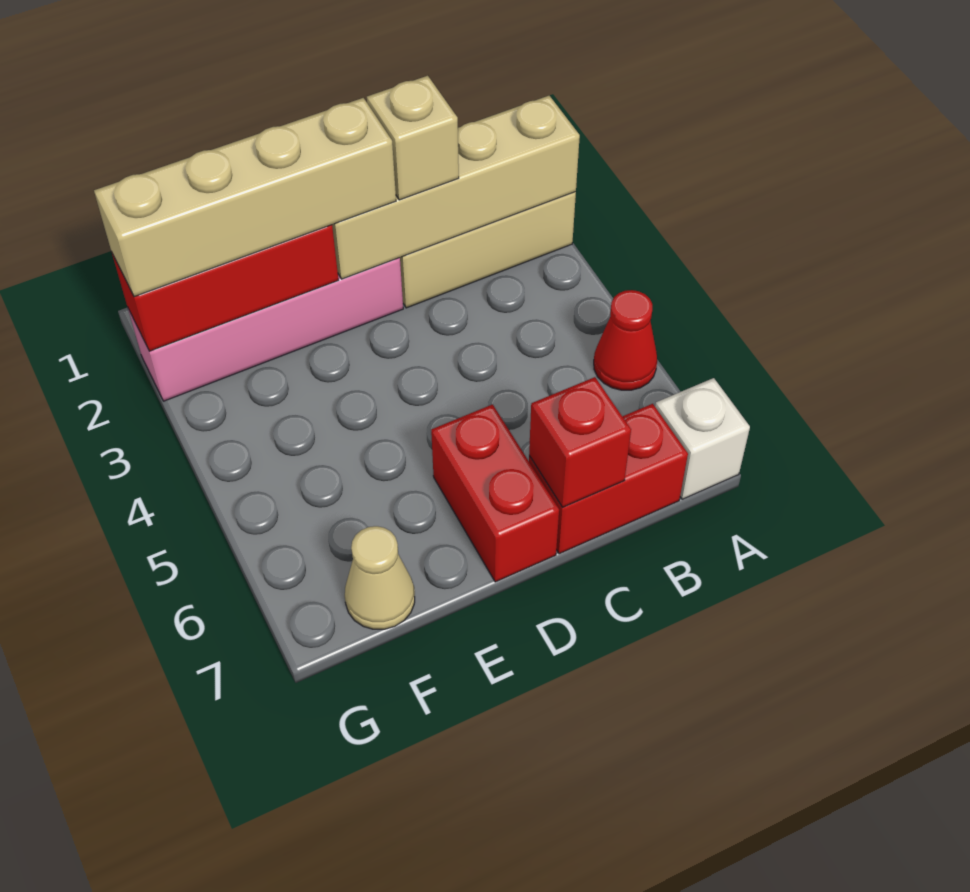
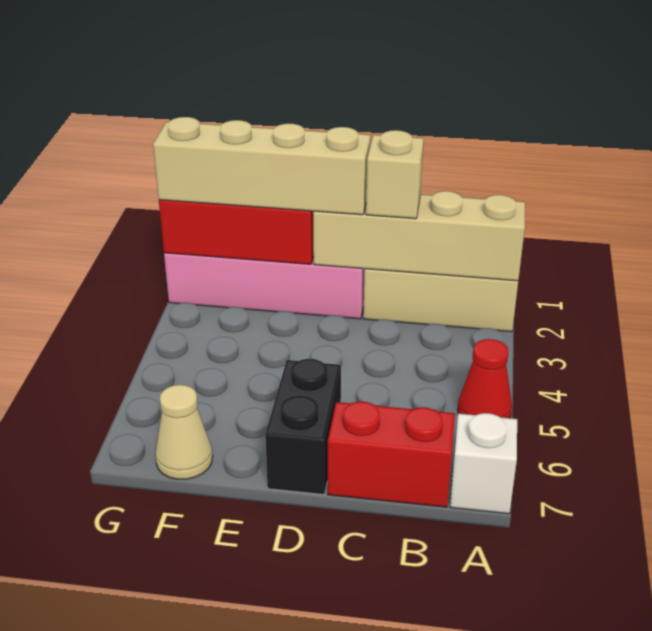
red 1x1 brick [529,377,631,507] -> none
red 1x2 brick [431,405,559,582] -> black 1x2 brick [265,359,341,495]

